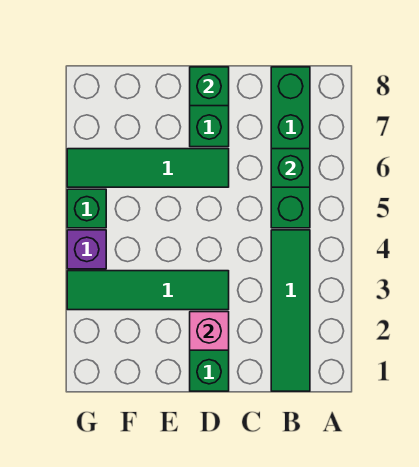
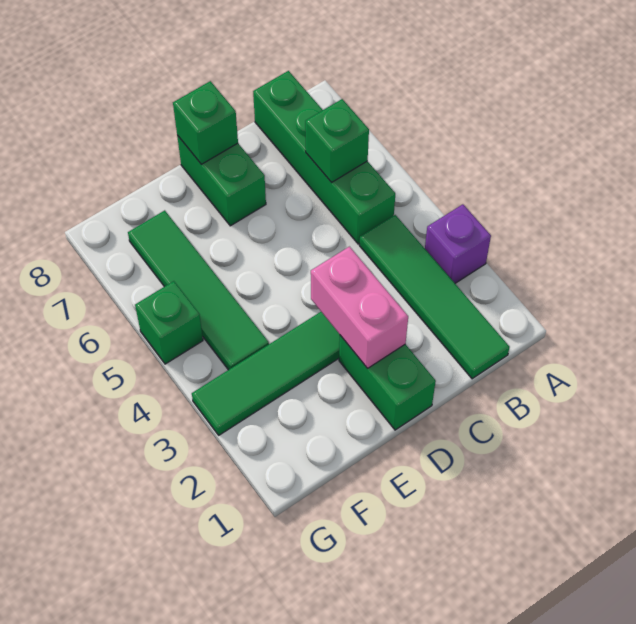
pink 1x1 brick [190,312,229,350] -> pink 1x2 brick [311,247,408,368]
green 1x4 tile [67,149,229,187] -> green 1x4 tile turned to [128,210,269,370]
purple 1x1 brick [67,230,106,269] -> purple 1x1 brick moved to [425,204,491,283]

